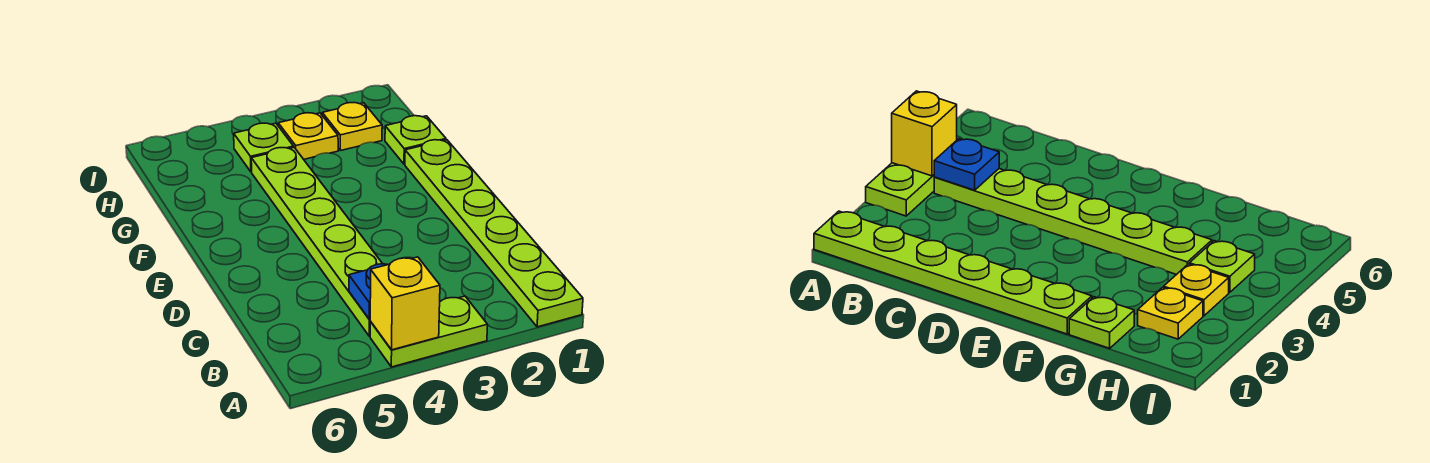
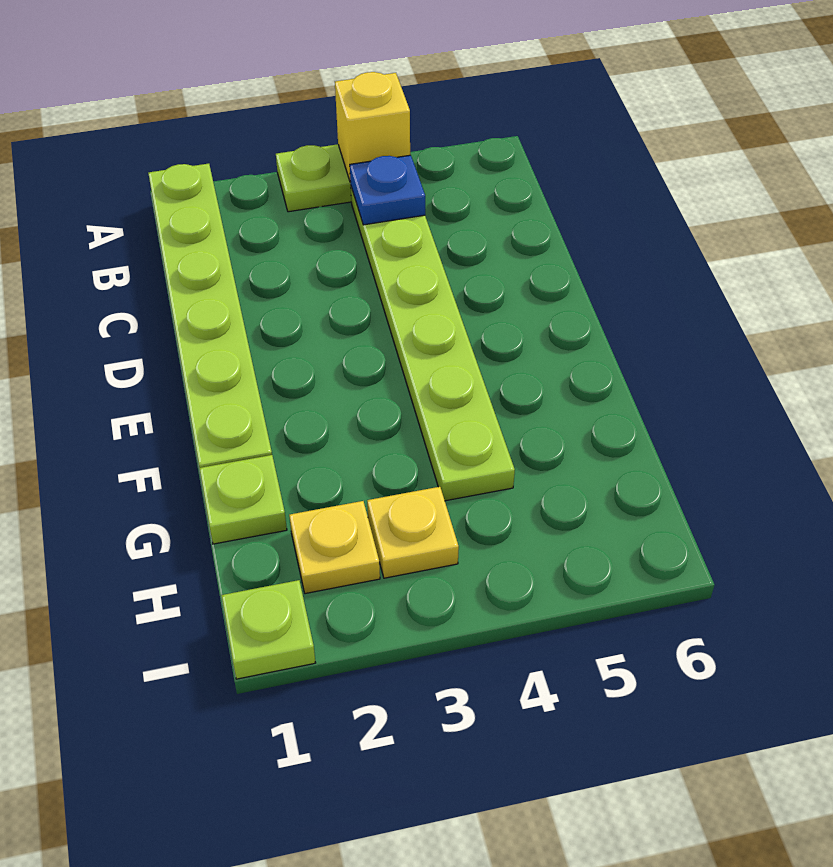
lime 1x1 plate [234,123,294,172] -> lime 1x1 plate moved to [221,580,316,679]

